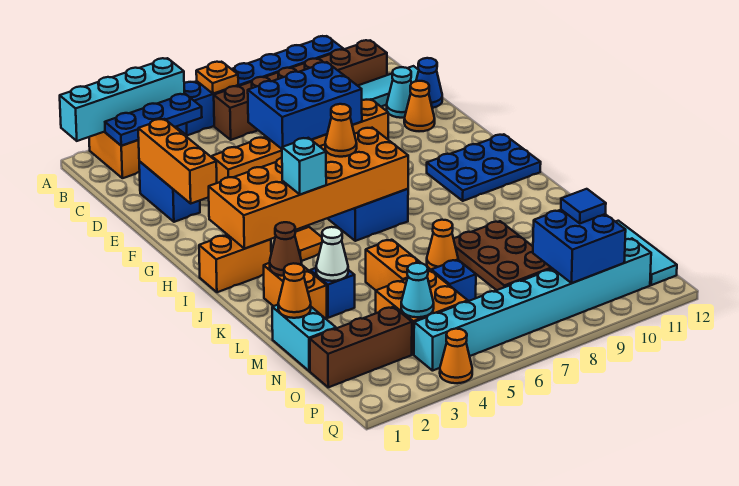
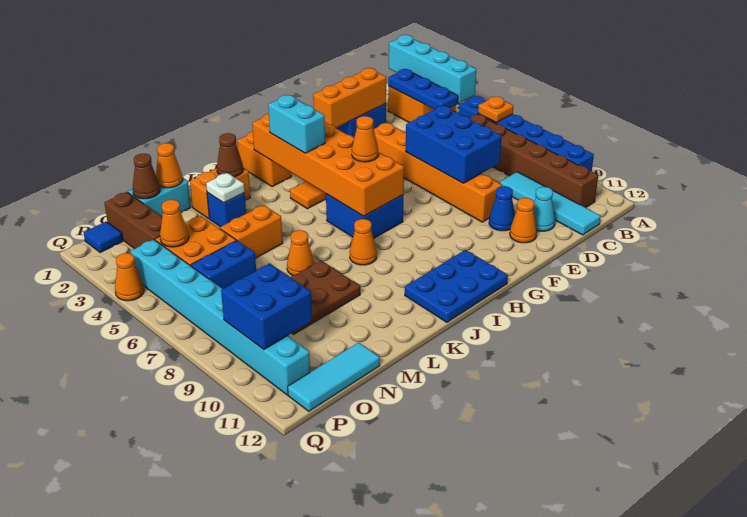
blue 1x1 cone [416,58,442,108] -> blue 1x1 cone moved to [489,186,515,231]
blue 2x3 plate [427,134,541,201] -> blue 2x3 plate turned to [405,250,508,322]
cyan 1x1 brick [282,138,326,195] -> cyan 1x2 brick [268,95,325,153]
none -> orange 1x1 cone [350,219,377,265]
white 1x1 cone [316,227,348,281] -> white 1x1 plate [206,173,245,203]
none -> brown 1x1 cone [133,154,160,199]
blue 1x1 brick [431,260,476,301] -> blue 1x2 brick [191,240,256,289]
cyan 1x1 cone [401,263,434,317] -> orange 1x1 cone [160,200,189,247]
blue 1x1 tile [561,189,606,223] -> blue 1x1 tile moved to [84,222,123,253]

